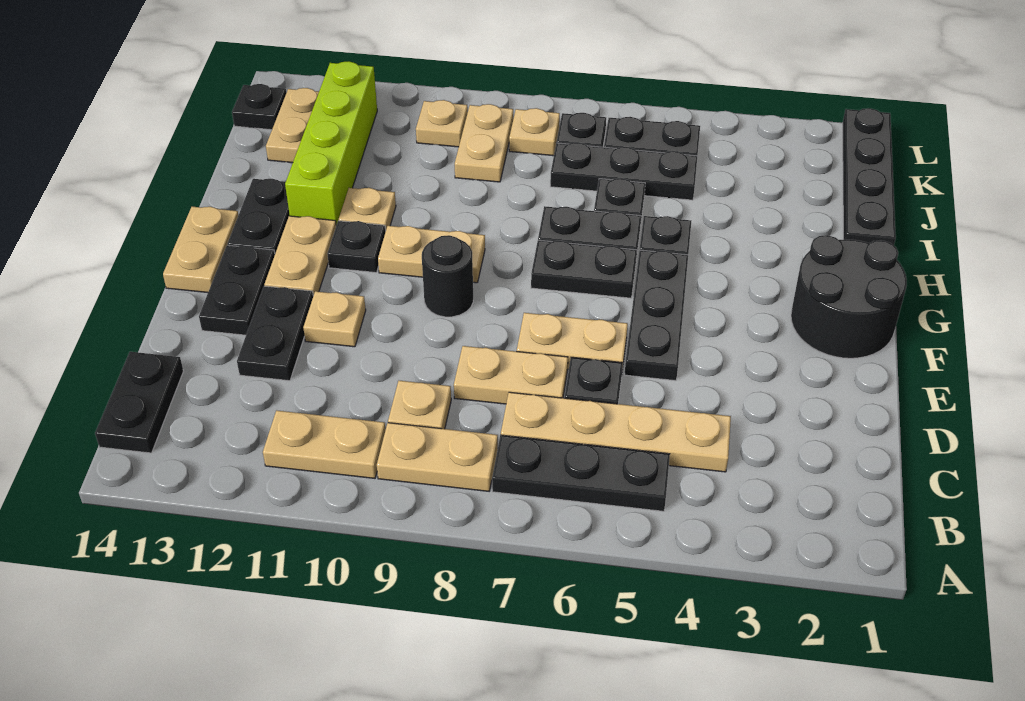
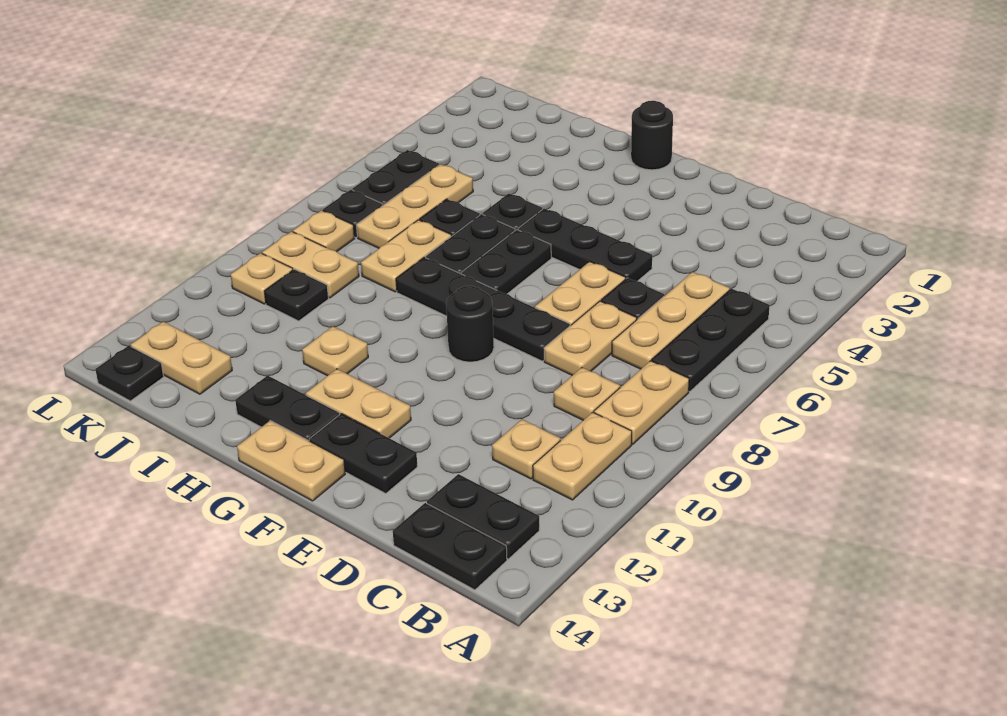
tan 1x4 plate [501,392,731,472] -> tan 1x3 plate [612,272,730,369]
black 1x2 plate [237,286,313,381] -> black 1x2 plate moved to [427,474,539,559]
tan 1x1 plate [303,291,366,347] -> tan 1x1 plate moved to [492,419,560,479]
black 2x2 round brick [791,235,907,358] -> black 1x1 round brick [631,101,673,170]
tan 1x2 plate [378,226,485,283] -> tan 1x2 plate moved to [361,220,452,292]
black 1x1 plate [327,221,386,273] -> black 1x1 plate moved to [264,269,328,321]
lime 1x4 brick [285,61,377,225] -> none
black 1x4 plate [843,108,896,245] -> black 1x4 plate moved to [396,257,570,361]
black 1x3 plate [550,143,697,200] -> tan 1x3 plate [357,164,473,248]

